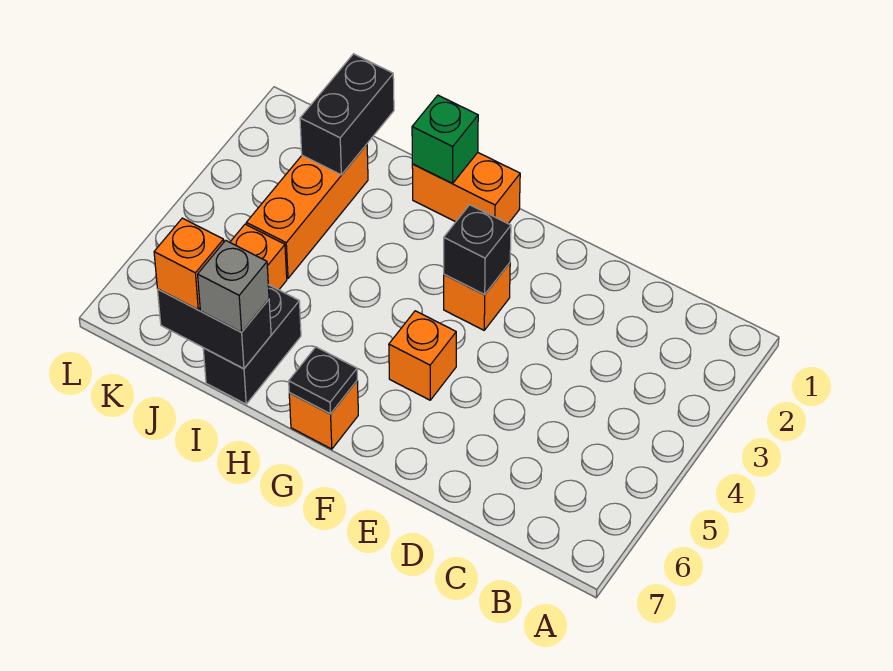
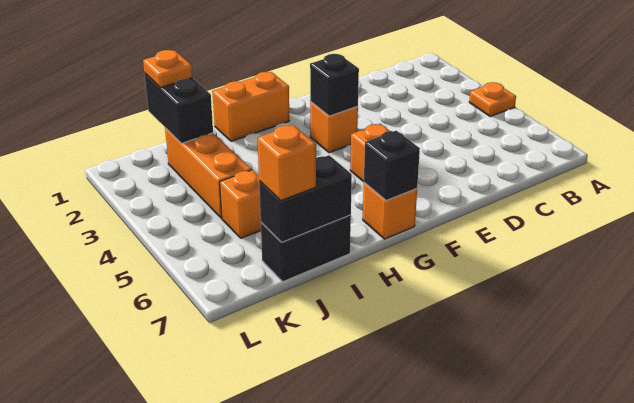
none -> orange 1x1 plate [469,82,516,117]
black 1x1 plate [289,347,357,414] -> black 1x1 brick [364,131,420,201]
green 1x1 brick [412,95,478,183] -> none
black 1x2 brick [203,285,301,404] -> black 1x2 brick turned to [261,215,351,282]
grey 1x1 brick [198,240,269,332] -> none
none -> orange 1x1 plate [143,50,193,88]

